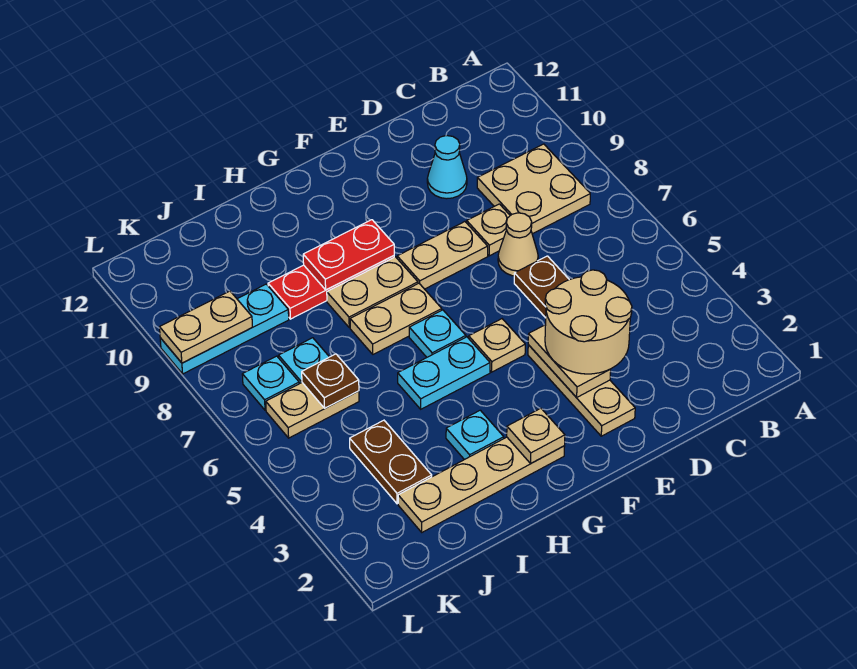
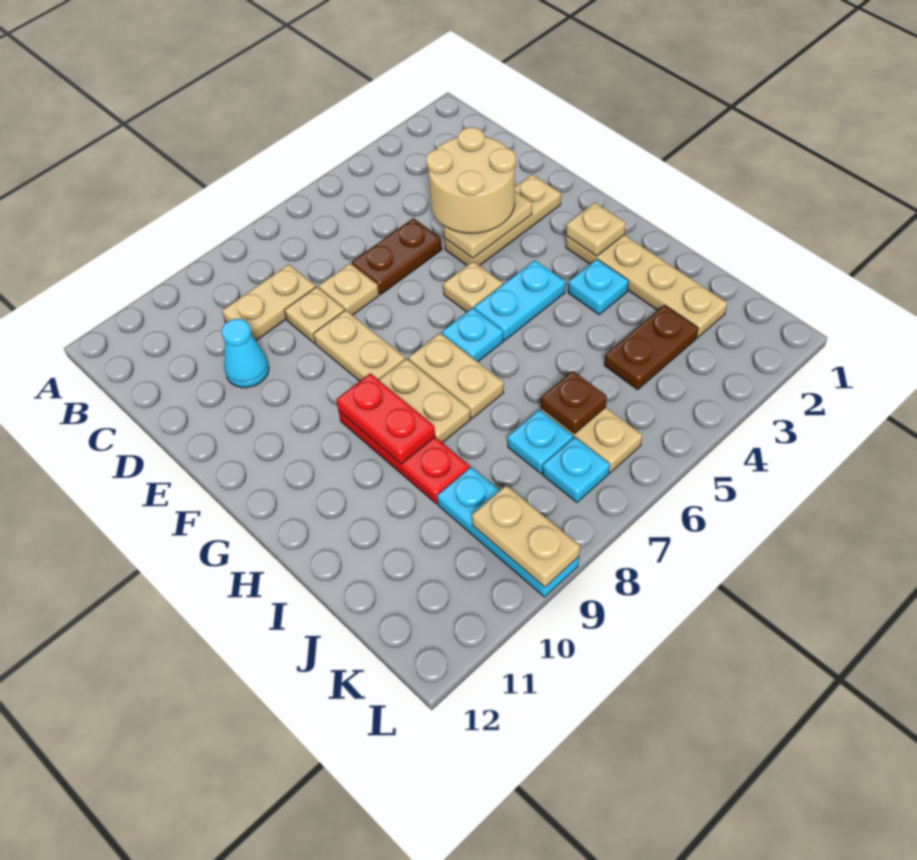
tan 2x2 plate [477,144,590,234] -> tan 1x2 plate [222,264,316,341]
tan 1x1 cone [498,213,538,276] -> tan 1x1 plate [318,263,379,315]
cyan 1x2 plate [398,337,490,409] -> cyan 1x2 plate turned to [474,260,565,340]

